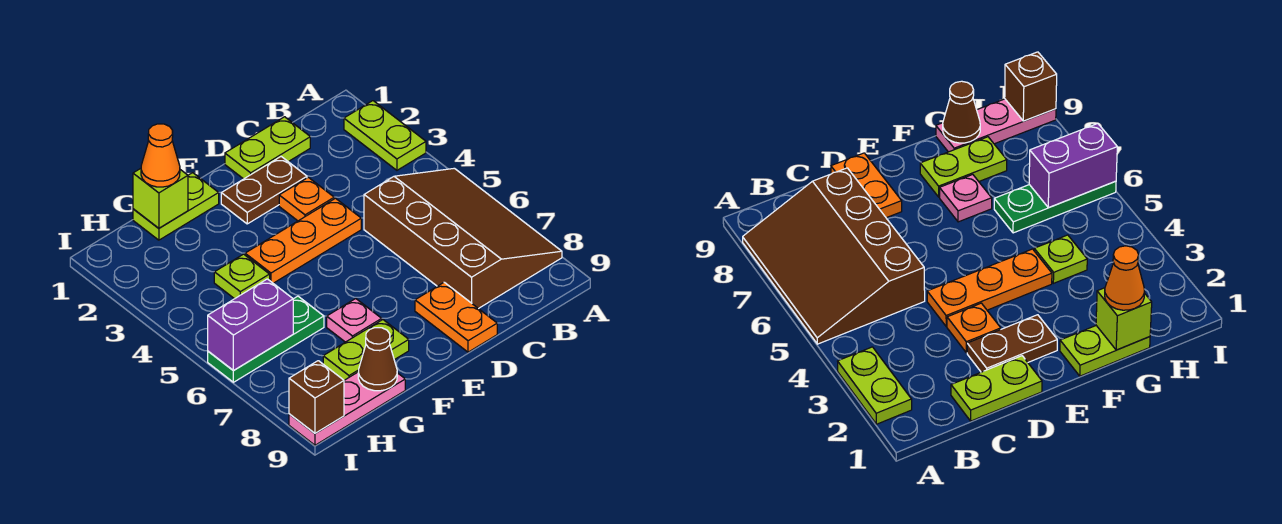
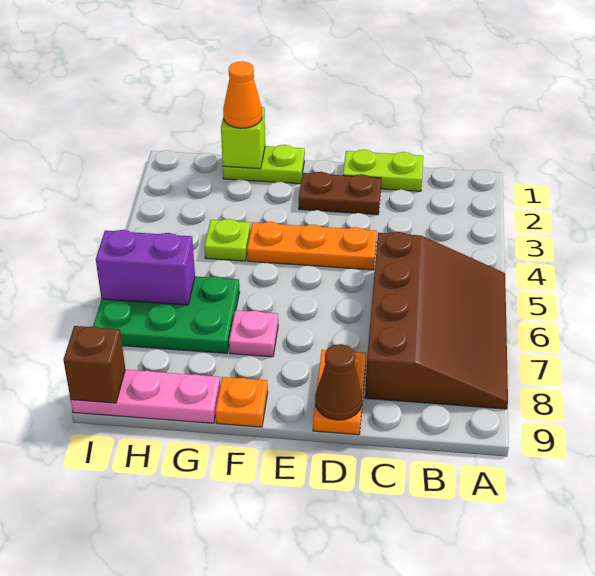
lime 1x2 plate [344,101,426,170] -> none
orange 1x1 plate [279,177,334,221] -> orange 1x1 plate moved to [215,377,268,427]
lime 1x2 plate [323,320,409,380] -> none
green 1x3 plate [208,296,324,382] -> green 2x3 plate [93,276,239,353]
brown 1x1 cone [358,328,397,391] -> brown 1x1 cone moved to [315,344,362,420]

